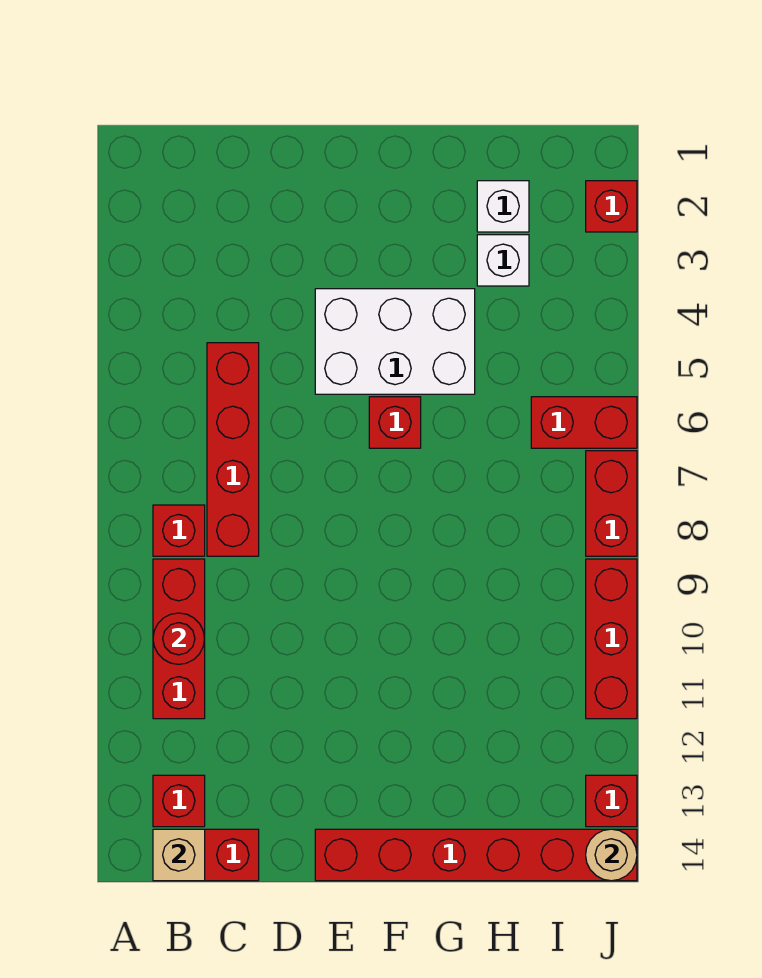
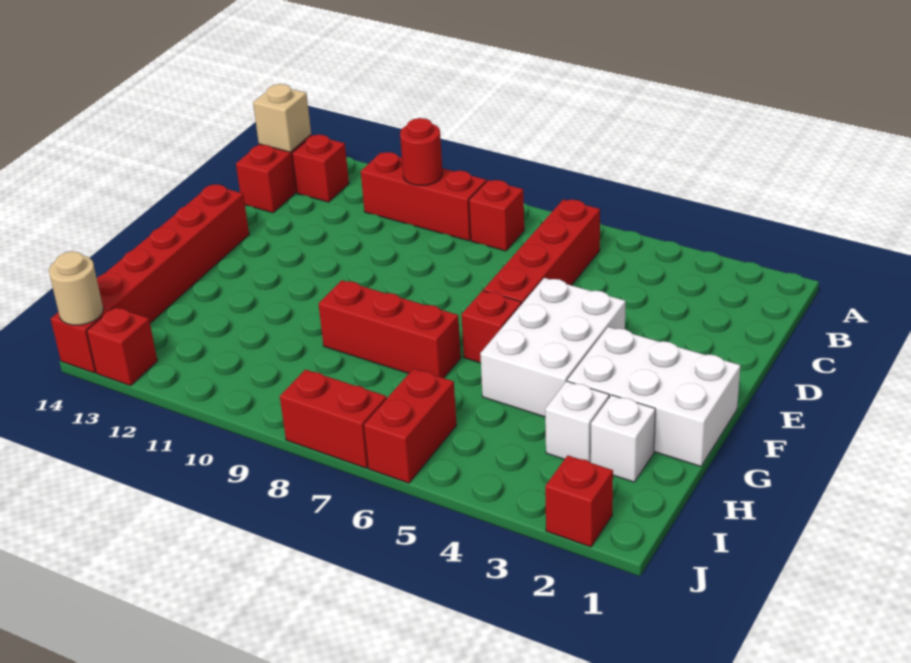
red 1x4 brick [207,343,259,556] -> red 1x4 brick turned to [484,199,600,304]
none -> white 2x3 brick [567,327,740,466]
red 1x3 brick [586,559,637,719] -> red 1x3 brick moved to [319,280,461,378]

